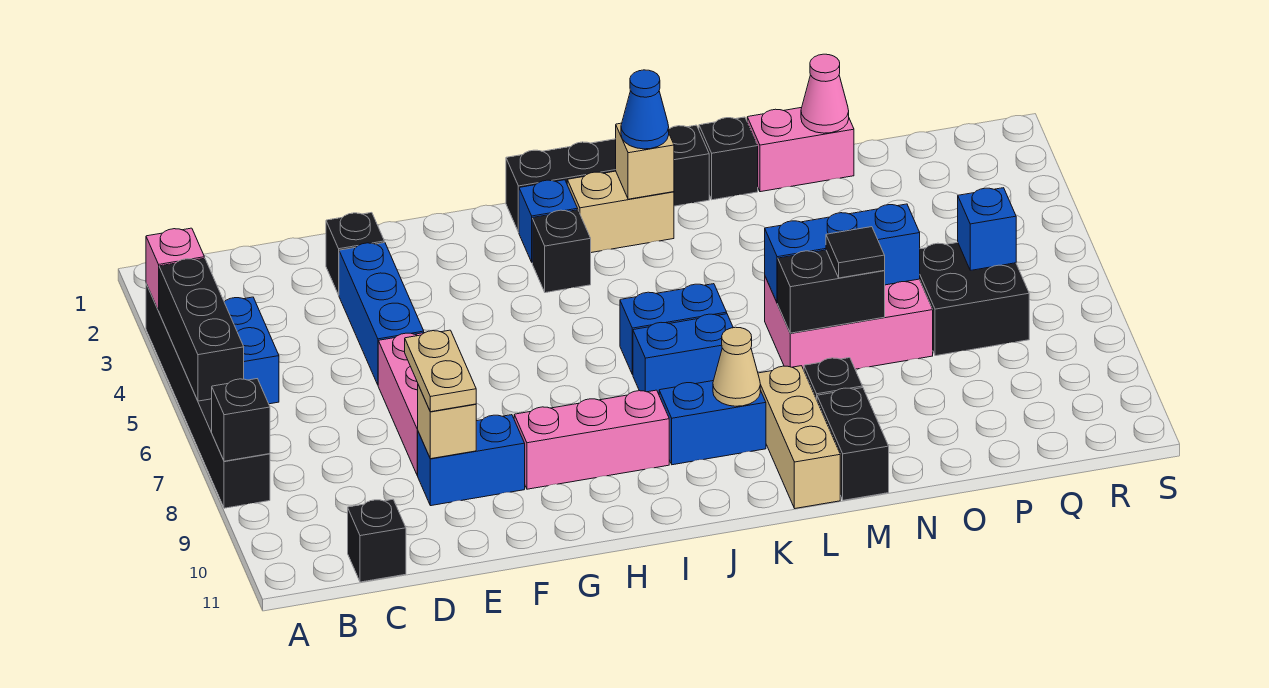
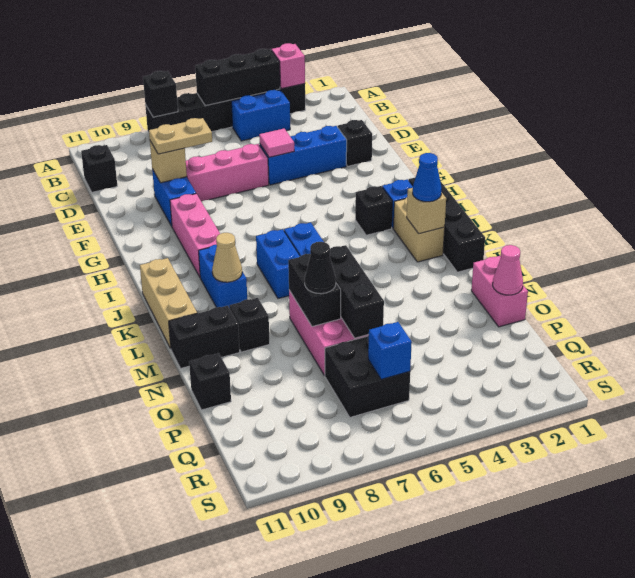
none -> pink 1x1 tile [259,129,294,157]
tan 1x3 brick [758,366,840,508] -> tan 1x3 brick turned to [140,258,197,348]
black 1x1 brick [699,117,758,200] -> black 1x1 brick moved to [189,353,231,410]
blue 1x3 brick [765,204,920,303] -> black 1x3 brick [330,245,384,338]
black 1x1 tile [826,227,885,278] -> black 1x1 cone [305,242,336,294]

